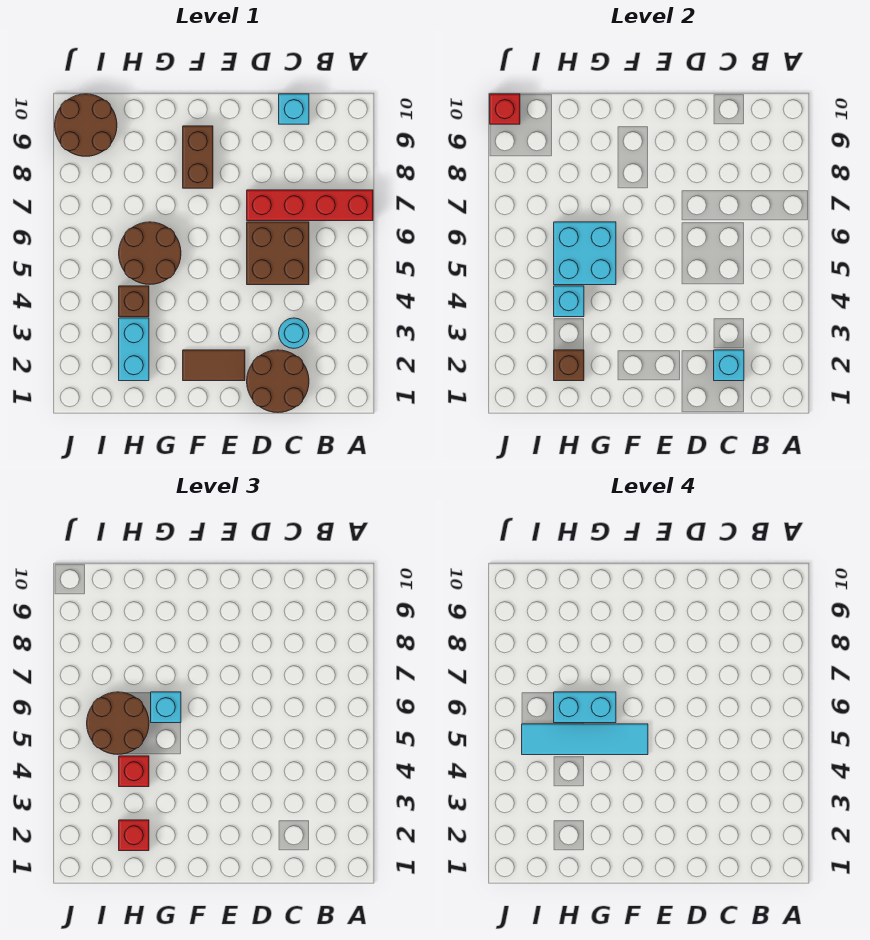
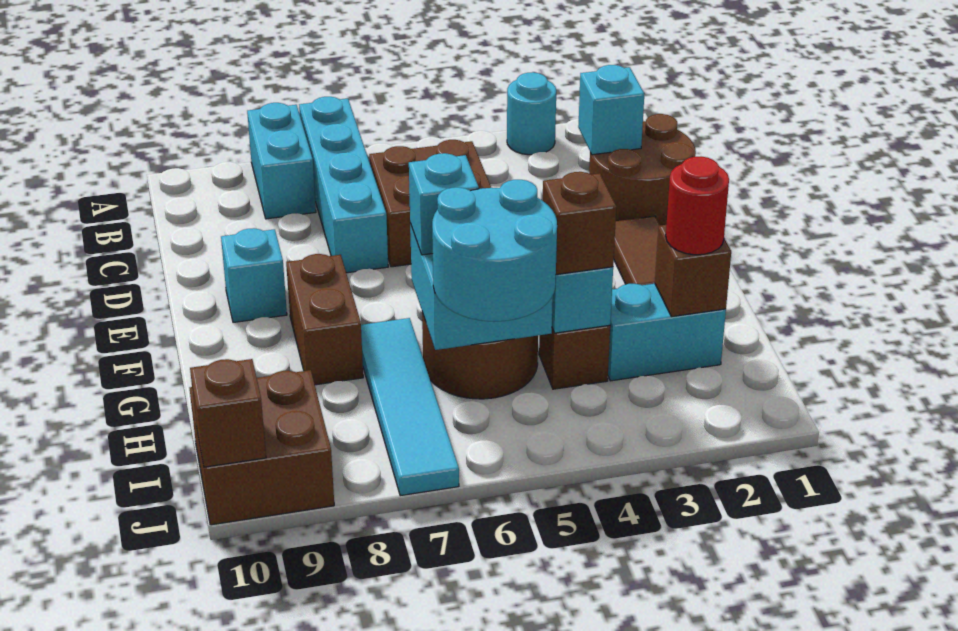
red 1x4 brick [247,190,373,221] -> cyan 1x4 brick [299,97,388,273]
cyan 1x1 round brick [279,318,309,348] -> cyan 1x1 round brick moved to [507,72,556,155]
cyan 1x1 brick [279,94,309,124] -> cyan 1x1 brick moved to [221,228,287,322]
cyan 1x4 tile [522,724,648,755] -> cyan 1x4 tile moved to [361,318,459,496]
brown 1x2 brick [183,126,213,188] -> brown 1x2 brick turned to [286,254,363,385]
cyan 1x2 brick [554,692,616,723] -> cyan 1x2 brick moved to [247,103,316,219]
red 1x1 brick [119,820,149,851] -> red 1x1 round brick [666,157,729,255]
red 1x1 brick [119,756,149,787] -> brown 1x1 brick [543,172,616,274]
brown 2x2 round brick [87,692,149,754] -> cyan 2x2 round brick [432,180,557,321]
brown 2x2 round brick [55,94,117,156] -> brown 2x2 brick [190,370,334,525]
red 1x1 brick [490,94,520,124] -> brown 1x1 brick [190,359,266,467]

